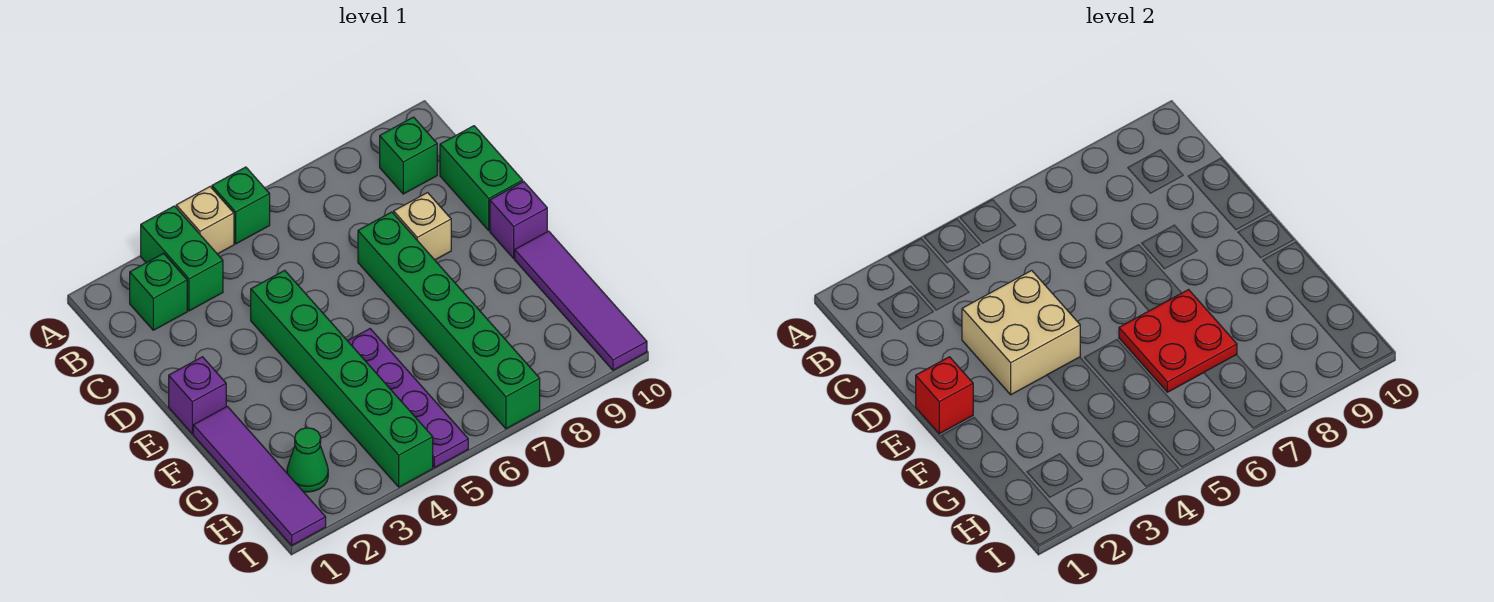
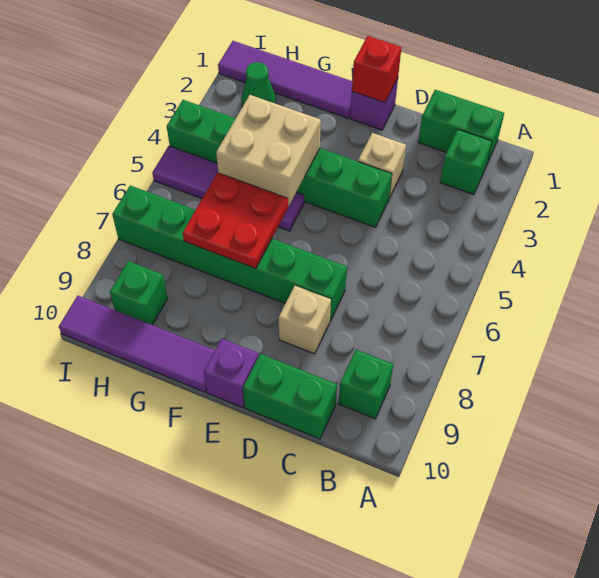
green 1x2 brick [141,206,223,311] -> green 1x2 brick moved to [418,90,504,164]
tan 1x1 brick [176,187,234,254] -> tan 1x1 brick moved to [358,133,406,198]
green 1x1 brick [212,167,270,244] -> green 1x1 brick moved to [110,261,168,325]
tan 2x2 brick [962,270,1080,395] -> tan 2x2 brick moved to [216,95,321,205]
purple 1x4 plate [348,329,468,468] -> purple 1x4 tile [153,146,304,231]

